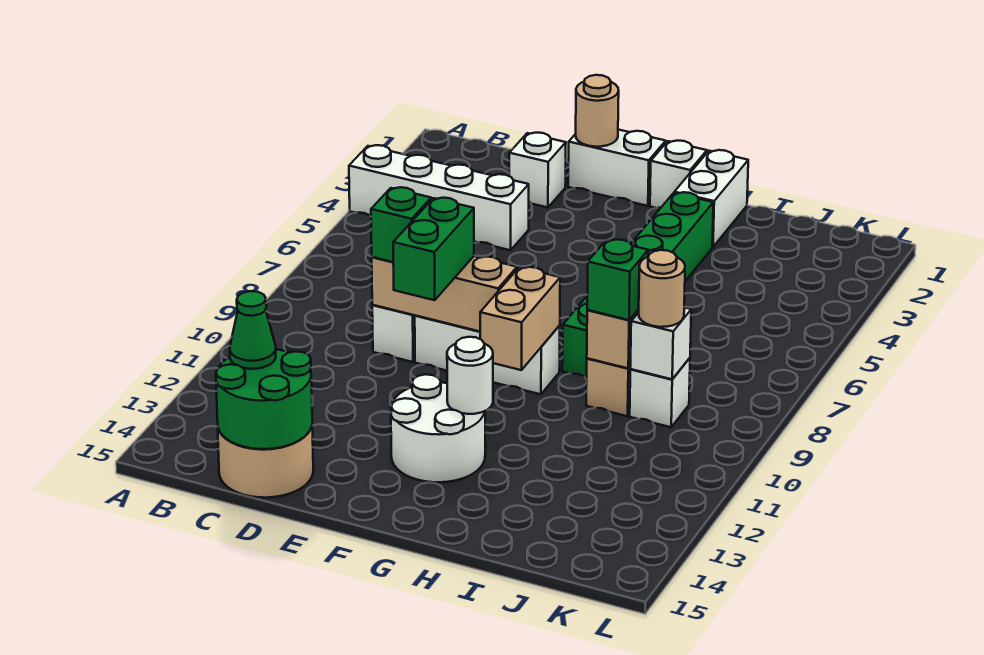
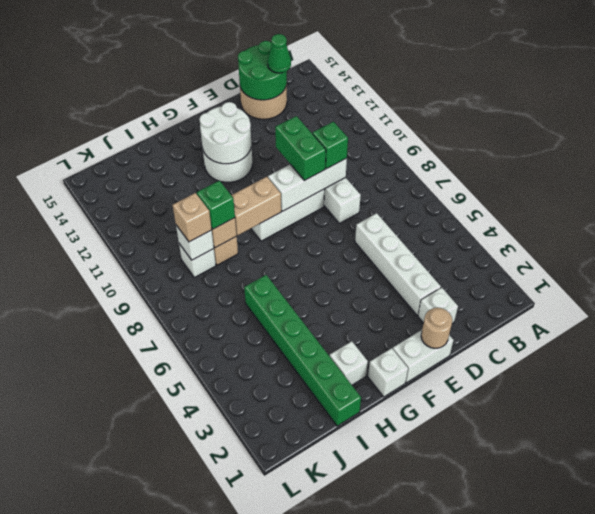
white 1x4 brick [349,145,529,250] -> white 1x4 brick turned to [355,213,441,315]
tan 1x3 brick [372,256,517,331] -> white 1x3 brick [268,158,347,211]
tan 1x2 brick [480,267,560,370] -> tan 1x2 brick turned to [231,177,281,235]
white 1x1 round brick [447,337,493,414] -> white 2x2 round brick [199,102,251,164]
white 1x2 brick [674,150,748,247] -> white 1x1 brick [330,341,368,385]
green 1x6 brick [562,192,713,378] -> green 1x6 brick moved to [244,275,361,426]
tan 1x1 round brick [639,250,685,327] -> tan 1x1 brick [173,193,212,242]

